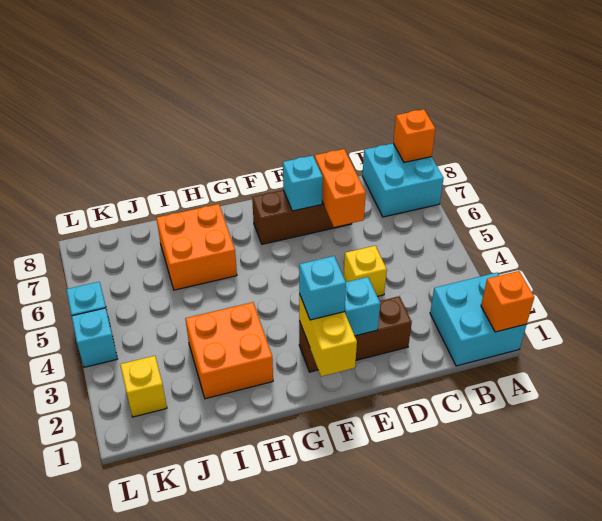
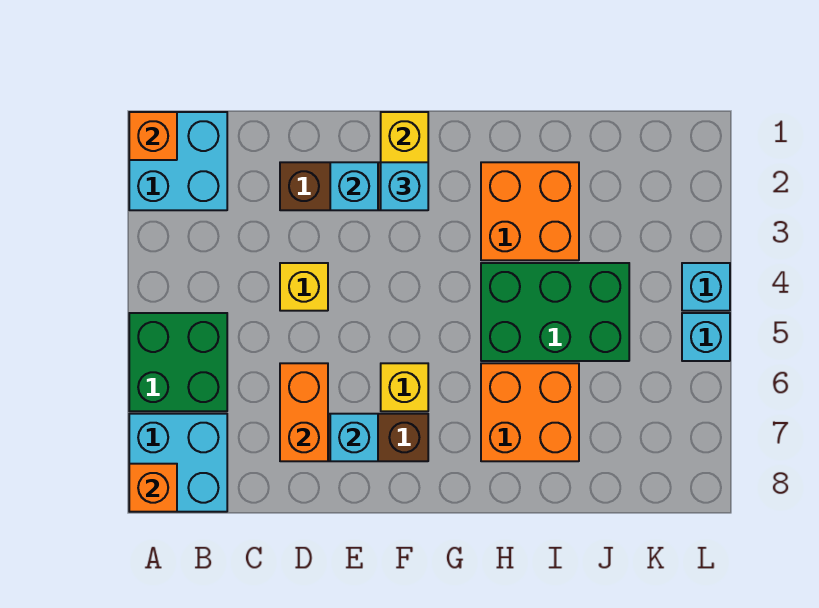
none -> green 2x2 brick [129,313,227,411]
none -> green 2x3 brick [481,263,629,361]
yellow 1x1 brick [120,356,167,417] -> yellow 1x1 brick moved to [381,363,428,411]

